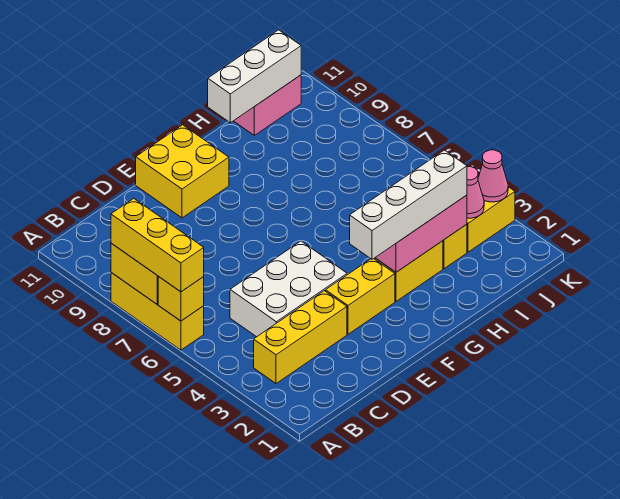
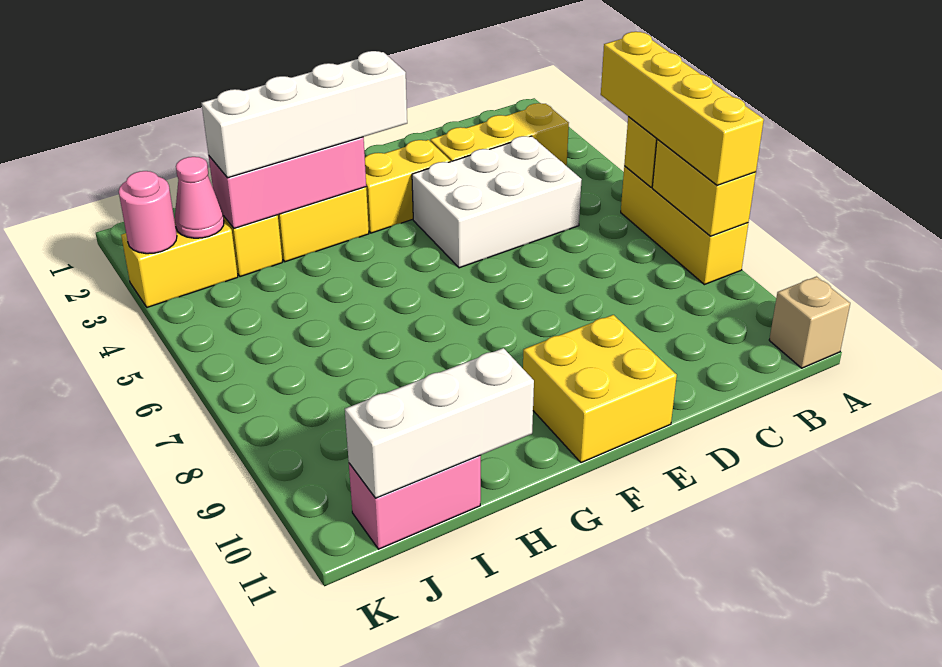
yellow 1x3 brick [111,198,204,292] -> yellow 1x4 brick [601,32,764,185]
none -> tan 1x1 brick [769,277,850,368]
pink 1x1 cone [478,150,508,202] -> pink 1x1 round brick [119,171,177,254]

